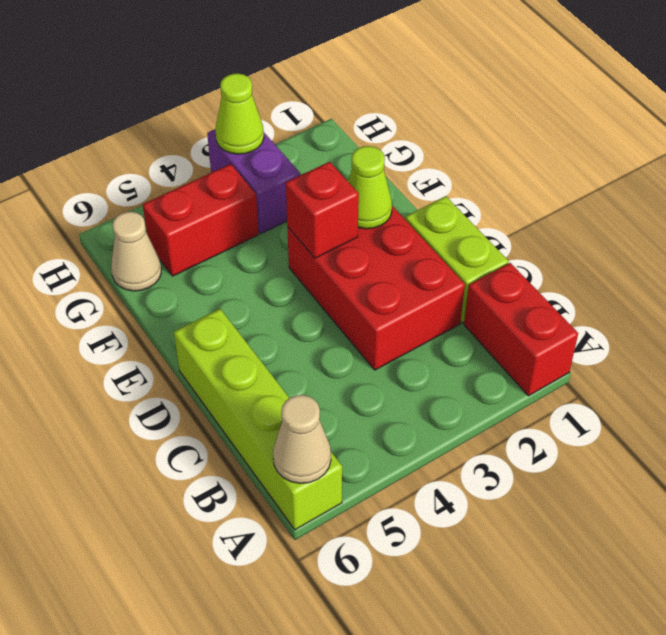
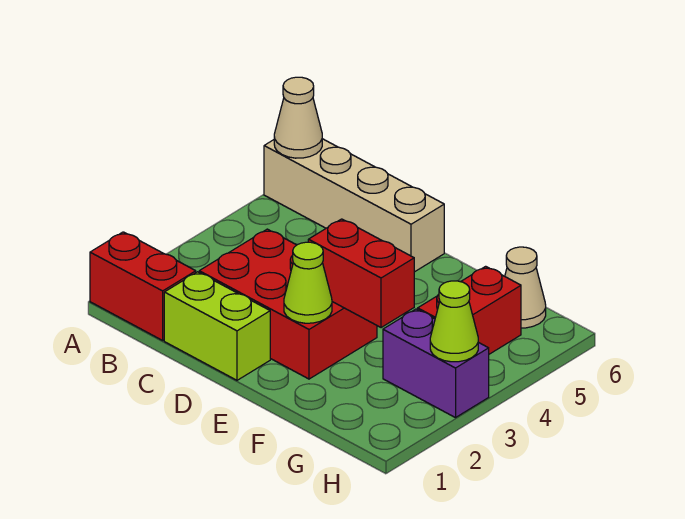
lime 1x4 brick [174,309,342,530] -> tan 1x4 brick [264,139,444,272]
red 1x1 brick [286,162,359,258] -> red 1x2 brick [308,219,414,328]

